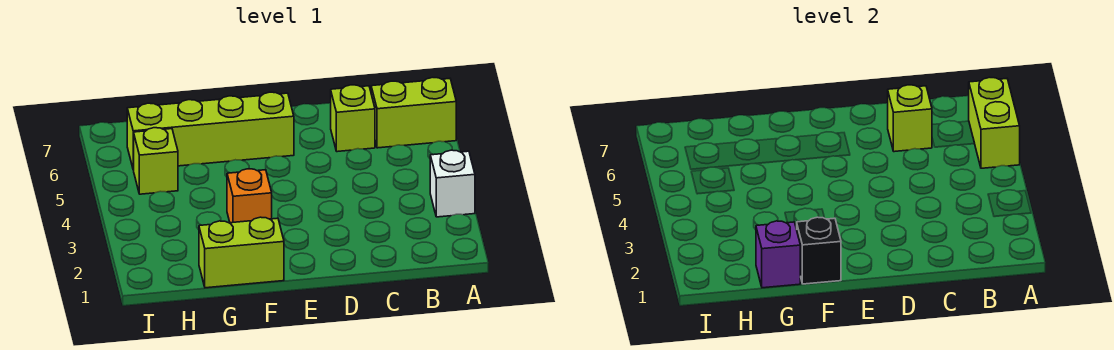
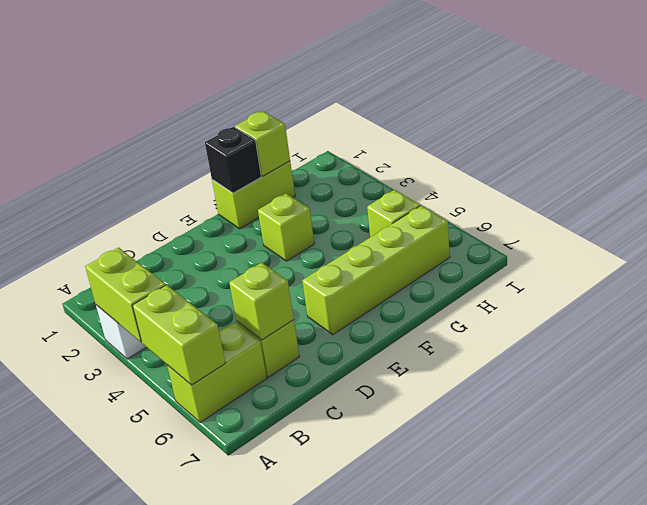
none -> lime 1x2 brick [85,248,166,342]
orange 1x1 brick [227,169,272,223] -> lime 1x1 brick [258,193,314,261]
purple 1x1 brick [756,221,800,288] -> lime 1x1 brick [235,111,290,176]

